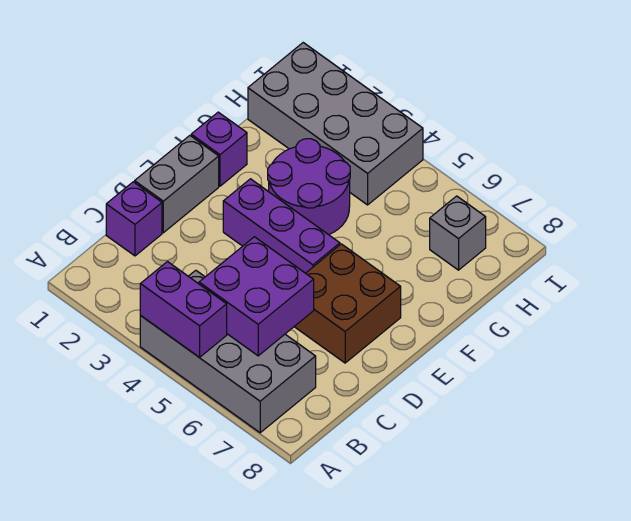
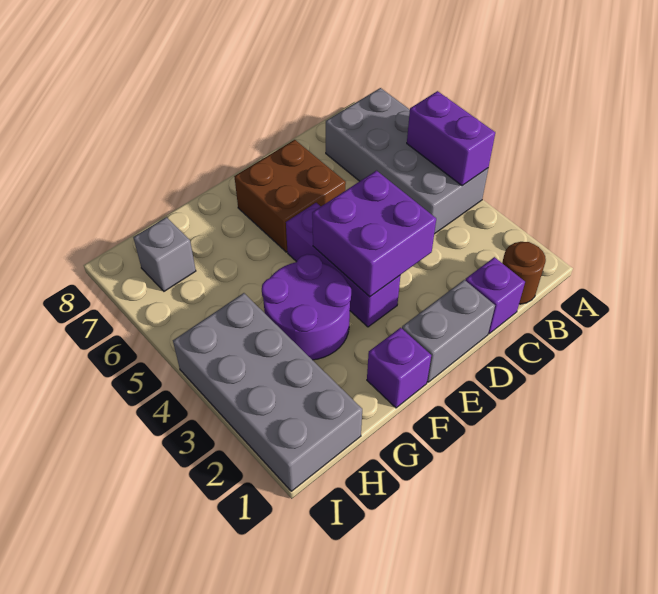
none -> brown 1x1 round brick [502,242,546,304]
purple 2x2 brick [199,237,314,356] -> purple 2x2 brick moved to [312,171,436,297]

